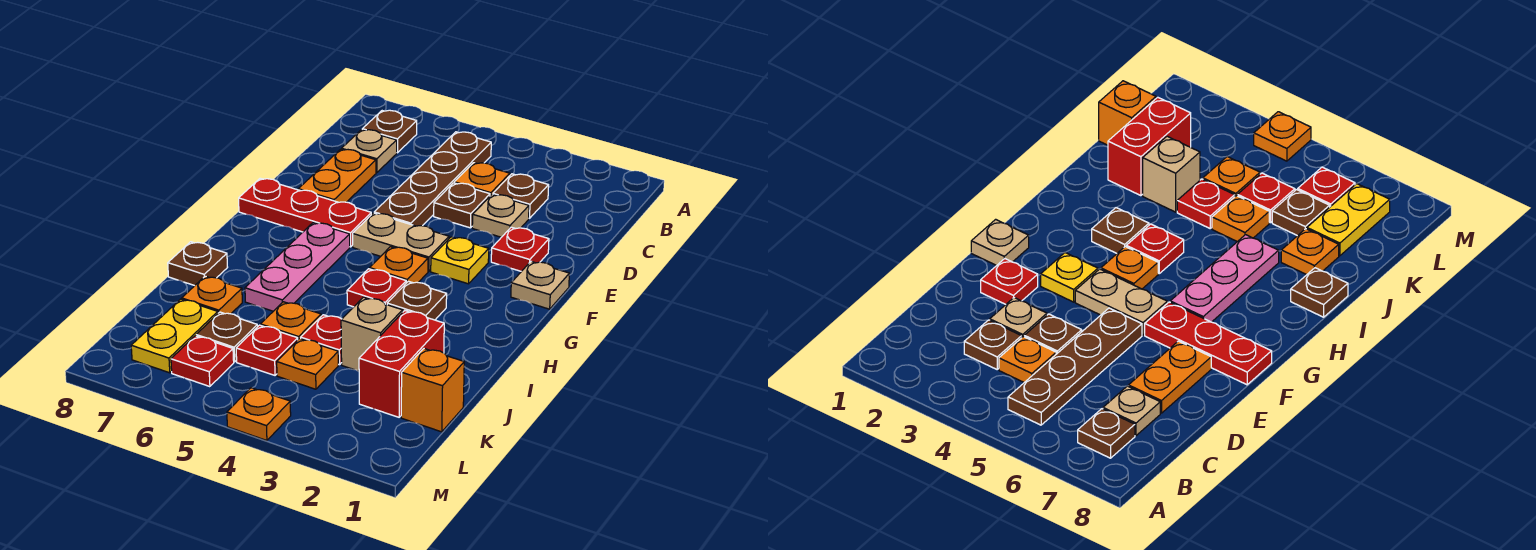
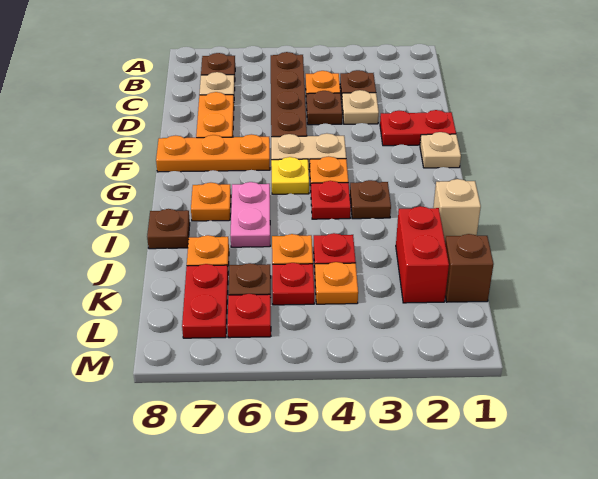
red 1x1 plate [491,227,549,271] -> red 1x2 plate [380,110,456,146]
yellow 1x1 plate [431,237,489,284] -> yellow 1x1 plate moved to [271,157,309,194]
red 1x3 plate [239,178,371,247] -> orange 1x3 plate [156,134,270,172]
pink 1x3 plate [245,223,350,311] -> pink 1x2 plate [230,182,270,247]
tan 1x1 brick [341,297,403,371] -> tan 1x1 brick moved to [433,179,481,240]
orange 1x1 brick [401,349,464,432] -> brown 1x1 brick [445,234,494,302]
yellow 1x2 plate [131,299,218,373] -> red 1x2 plate [182,264,228,338]
orange 1x1 plate [227,388,291,441] -> orange 1x1 plate moved to [191,183,231,221]

